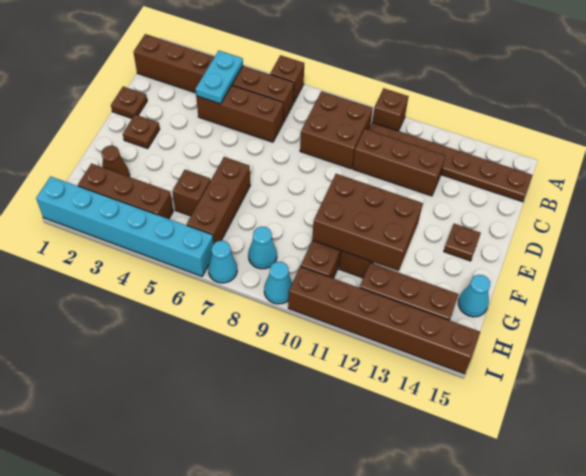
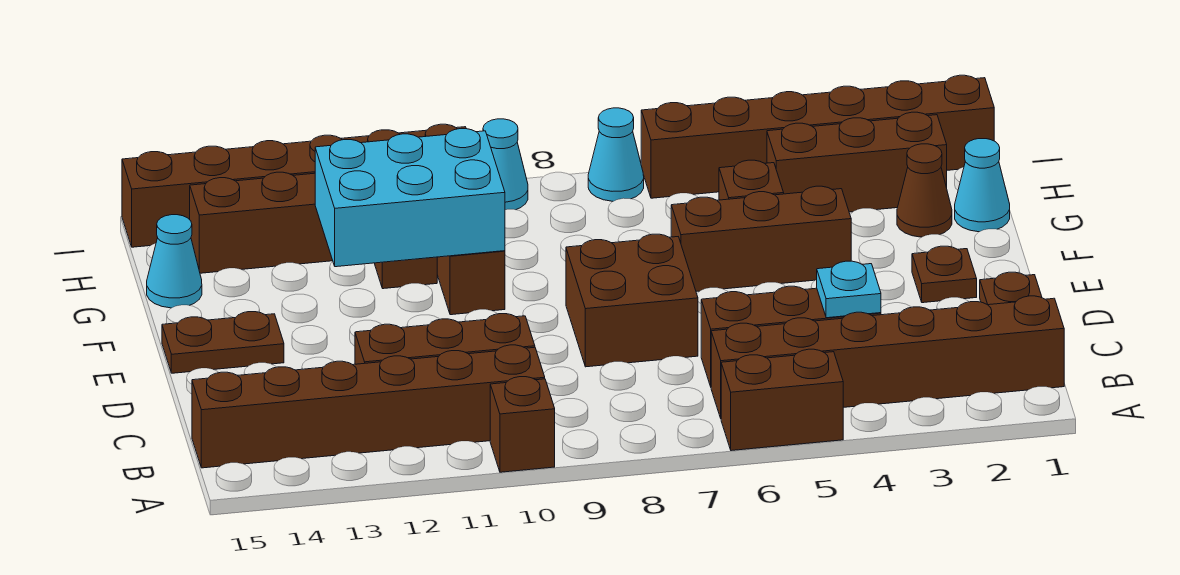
brown 1x1 brick [270,55,304,102] -> brown 1x2 brick [721,349,843,451]
cyan 1x2 plate [196,51,243,104] -> cyan 1x1 plate [817,261,881,318]
brown 2x2 brick [300,91,373,169] -> brown 2x2 brick moved to [566,234,698,367]
brown 1x6 plate [369,123,533,202] -> brown 1x6 brick [192,345,545,468]
brown 1x1 plate [444,224,481,261] -> brown 1x2 plate [162,312,284,373]
brown 1x3 brick [187,157,250,244] -> brown 1x3 brick turned to [671,186,851,291]
brown 2x3 brick [312,174,423,271] -> cyan 2x3 brick [315,129,505,267]
cyan 1x1 cone [248,226,277,269] -> cyan 1x1 cone moved to [955,139,1010,232]
cyan 1x6 brick [36,176,213,276] -> brown 1x6 brick [641,75,994,198]

